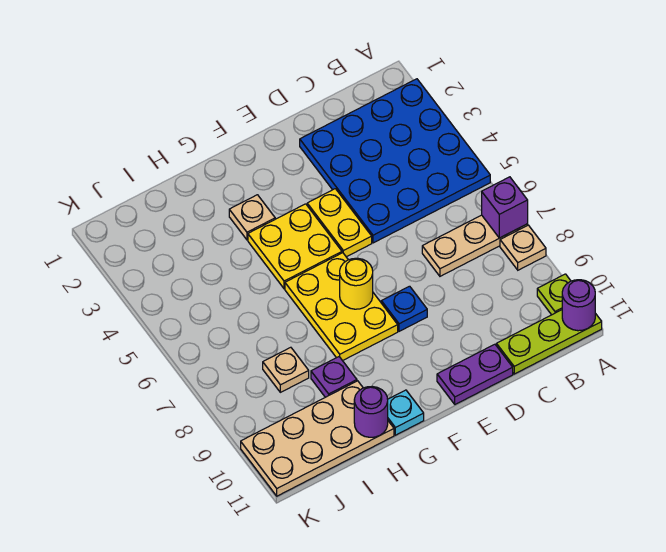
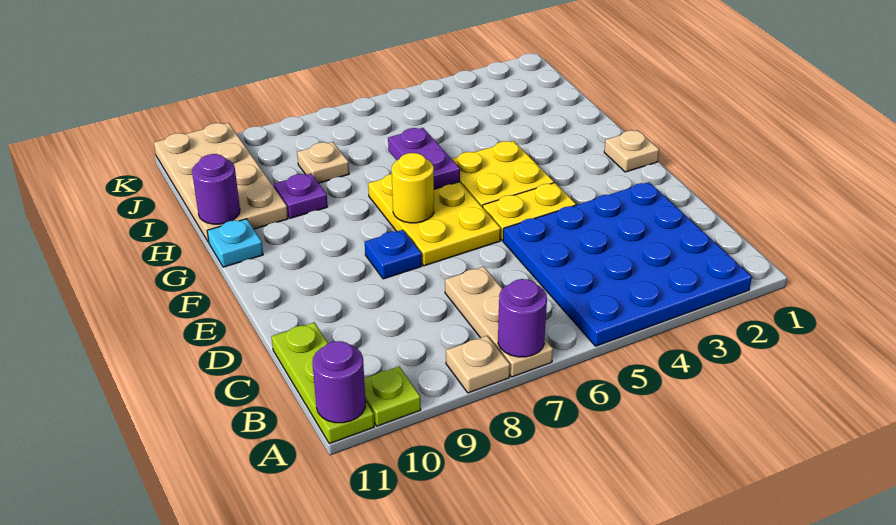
purple 1x1 brick [482,177,528,238] -> purple 1x1 round brick [498,279,547,357]
purple 1x2 plate [437,344,513,404] -> purple 1x2 plate moved to [388,128,460,189]
yellow 2x3 plate [285,253,398,361] -> yellow 2x3 plate turned to [368,174,501,266]
tan 1x1 plate [229,195,275,240] -> tan 1x1 plate moved to [604,130,659,172]

